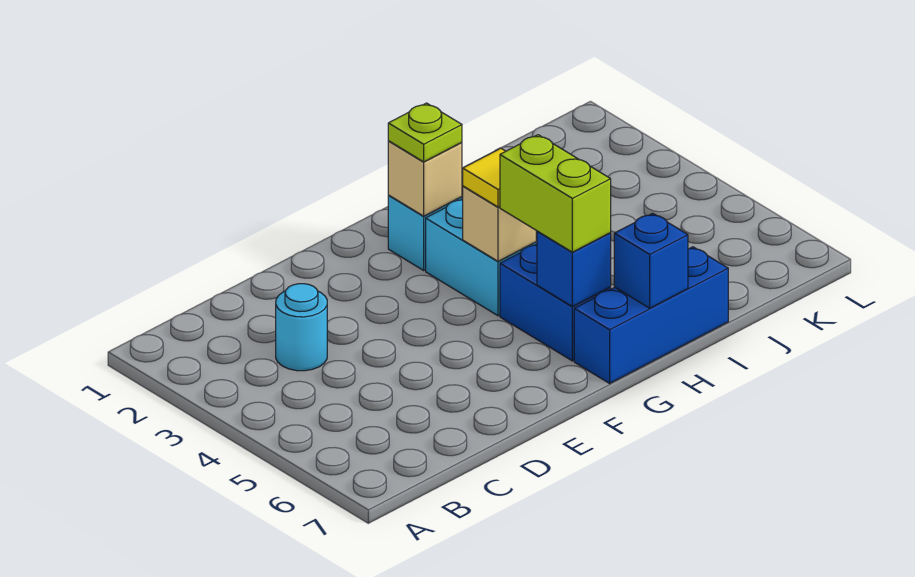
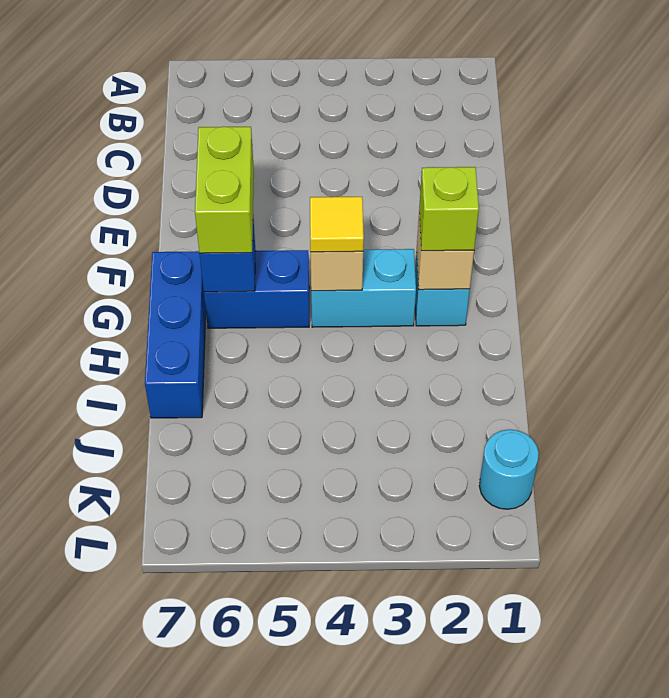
cyan 1x1 round brick [276,284,327,371] -> cyan 1x1 round brick moved to [479,430,539,509]
lime 1x1 plate [388,103,462,162] -> lime 1x1 brick [419,167,479,251]
lime 1x2 brick [500,135,611,252] -> lime 1x2 brick turned to [195,127,254,253]
blue 1x1 brick [614,213,688,308] -> none

